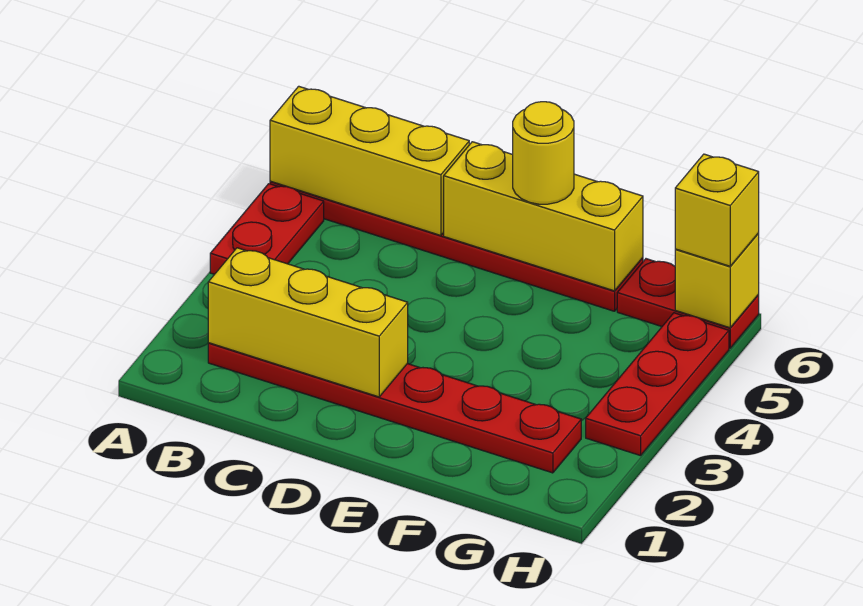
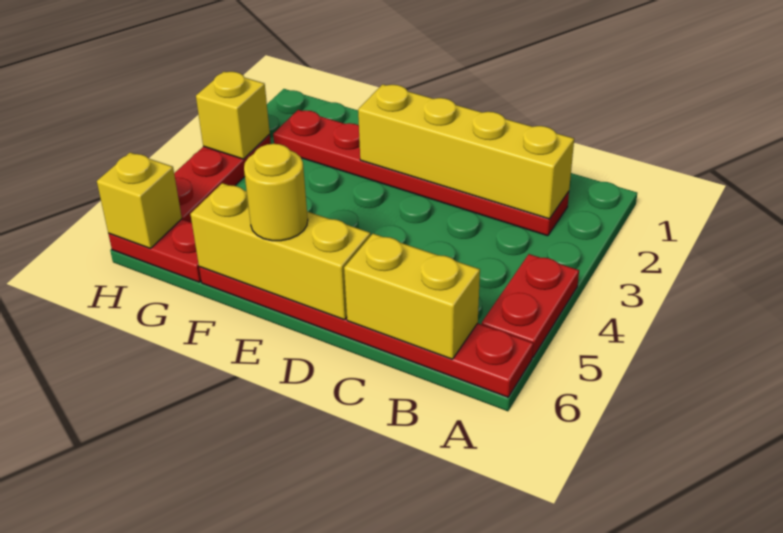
yellow 1x3 brick [270,86,469,235] -> yellow 1x2 brick [344,234,480,359]
yellow 1x3 brick [208,248,408,397] -> yellow 1x4 brick [358,84,574,219]
yellow 1x1 brick [675,154,759,266] -> yellow 1x1 brick moved to [196,72,270,159]

